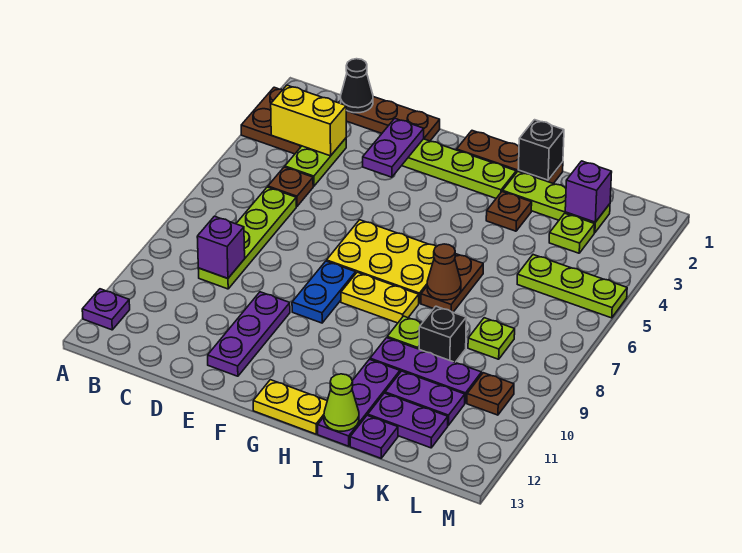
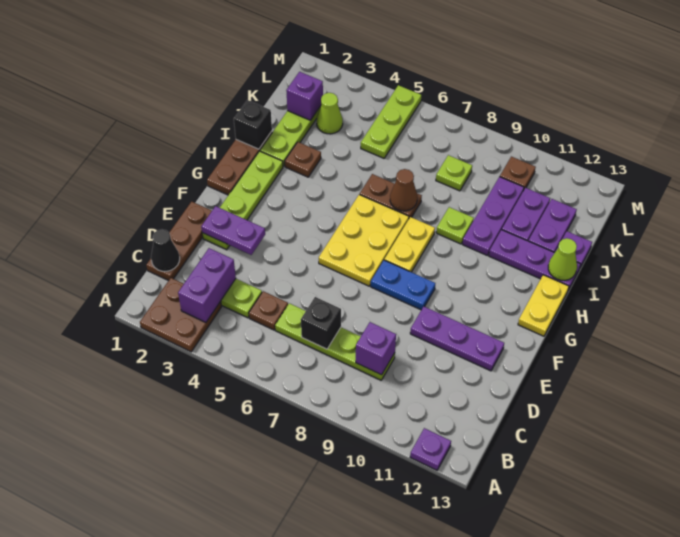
yellow 1x2 brick [271,85,346,156] -> purple 1x2 brick [178,248,236,322]
black 1x1 brick [419,306,466,362] -> black 1x1 brick moved to [301,297,341,349]
lime 1x1 plate [549,213,595,253] -> lime 1x1 cone [317,93,343,134]

